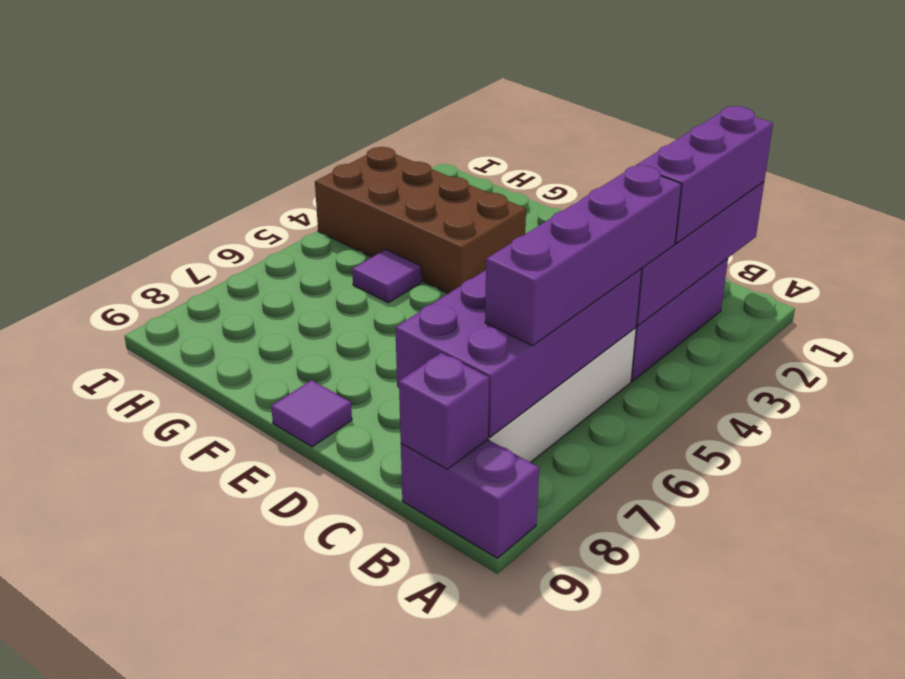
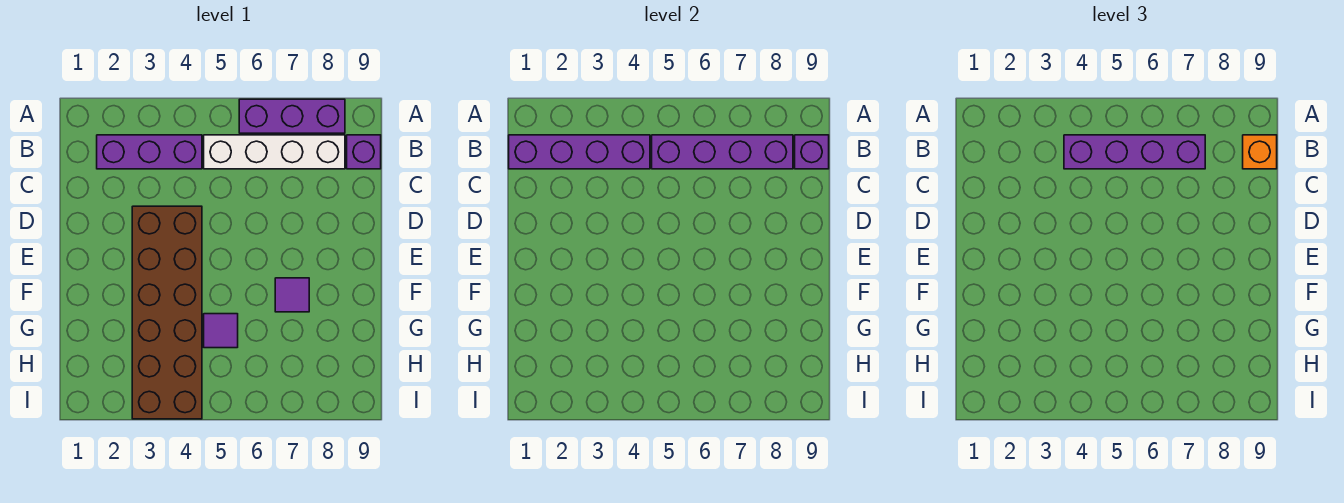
purple 1x2 brick [401,439,539,558] -> purple 1x1 brick [347,135,381,169]
purple 1x3 brick [636,106,773,243] -> purple 1x3 brick moved to [239,99,345,133]
purple 2x4 brick [395,269,642,437] -> purple 1x4 brick [652,135,793,169]
none -> orange 1x1 brick [1243,135,1277,169]
purple 1x1 tile [271,380,352,447] -> purple 1x1 tile moved to [275,278,309,312]
brown 2x4 brick [315,147,526,293] -> brown 2x6 brick [132,206,202,419]

